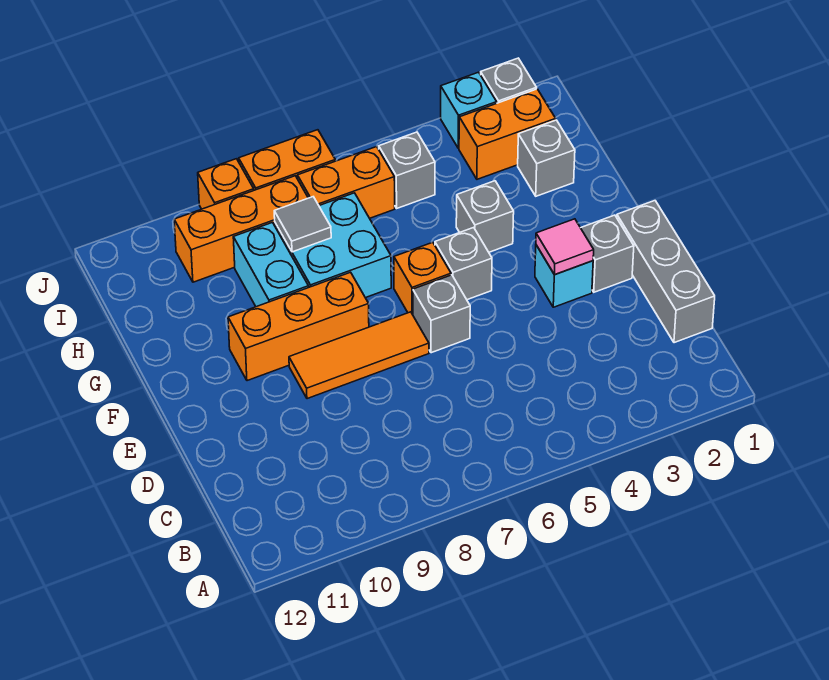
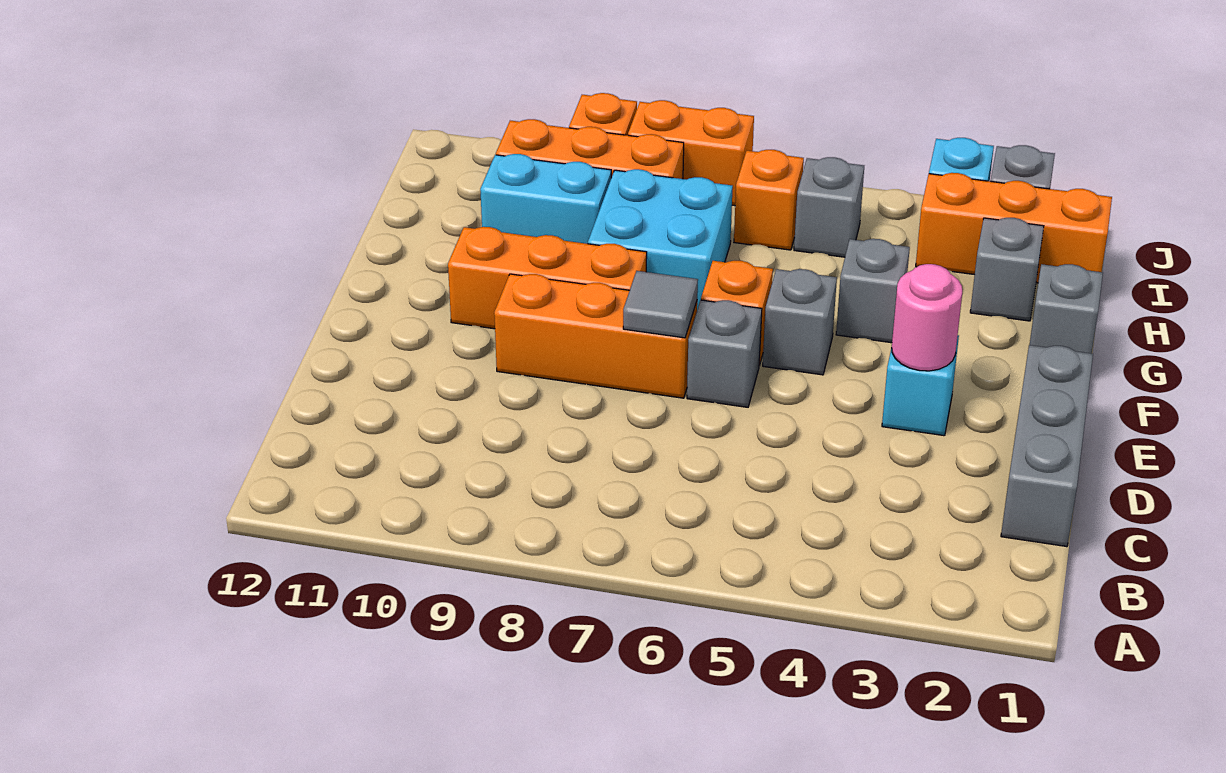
grey 1x1 brick [581,215,634,292] -> grey 1x1 brick moved to [1030,264,1103,354]
pink 1x1 tile [536,219,594,275] -> pink 1x1 round brick [892,264,962,371]
orange 1x3 tile [289,312,429,399] -> orange 1x3 brick [494,274,697,398]
cyan 1x2 brick [233,223,309,307] -> cyan 1x2 brick turned to [480,154,611,244]
grey 1x1 tile [274,197,331,252] -> grey 1x1 tile moved to [623,271,698,338]
orange 1x2 brick [459,89,556,179] -> orange 1x3 brick [916,173,1112,283]
orange 1x2 brick [297,147,395,218] -> orange 1x1 brick [734,150,804,250]

